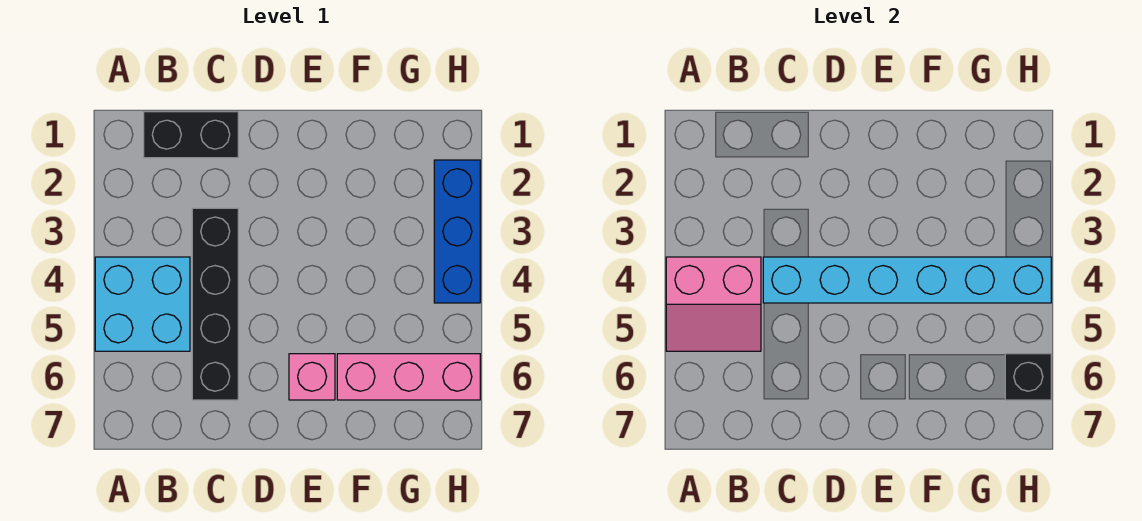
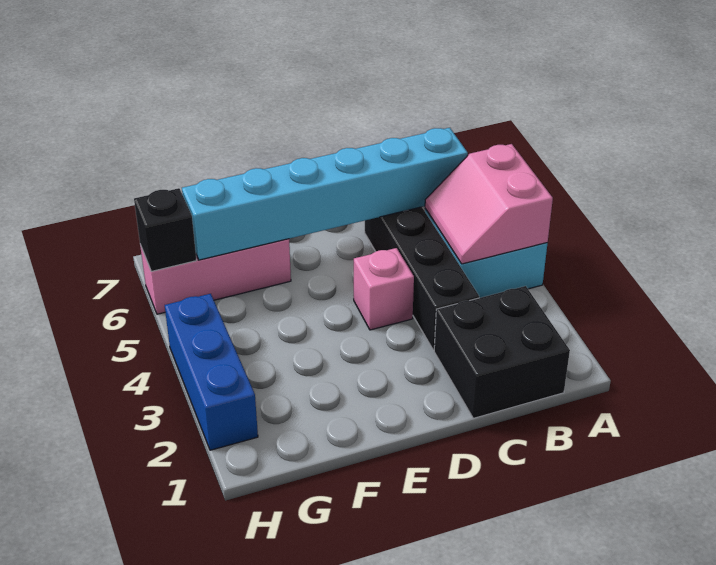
pink 2x2 slope [666,257,761,351] -> pink 2x2 slope turned to [425,144,553,264]
black 1x2 brick [144,112,238,158] -> black 2x2 brick [434,286,570,418]
cyan 1x6 brick [763,257,1051,303] -> cyan 1x6 brick moved to [182,128,468,260]
pink 1x1 brick [289,354,335,400] -> pink 1x1 brick moved to [354,248,414,330]

